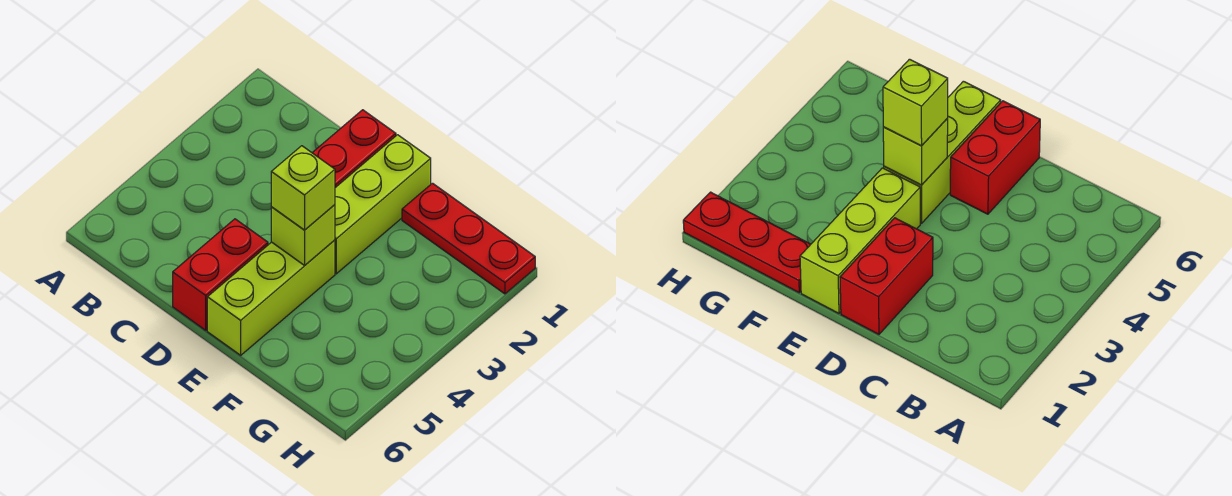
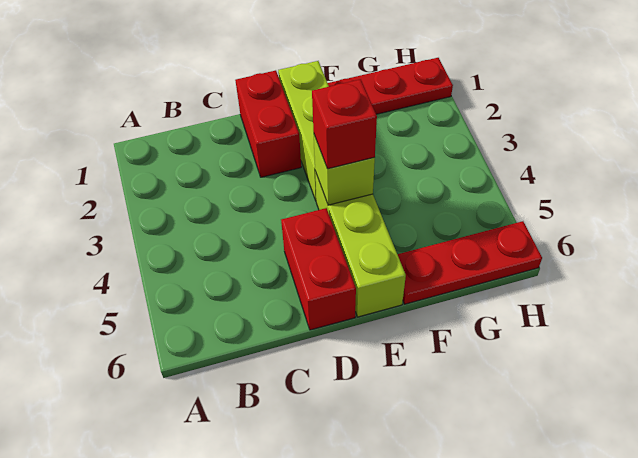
lime 1x1 brick [271,146,335,230] -> red 1x1 brick [312,79,377,169]
none -> red 1x3 plate [397,221,542,304]

